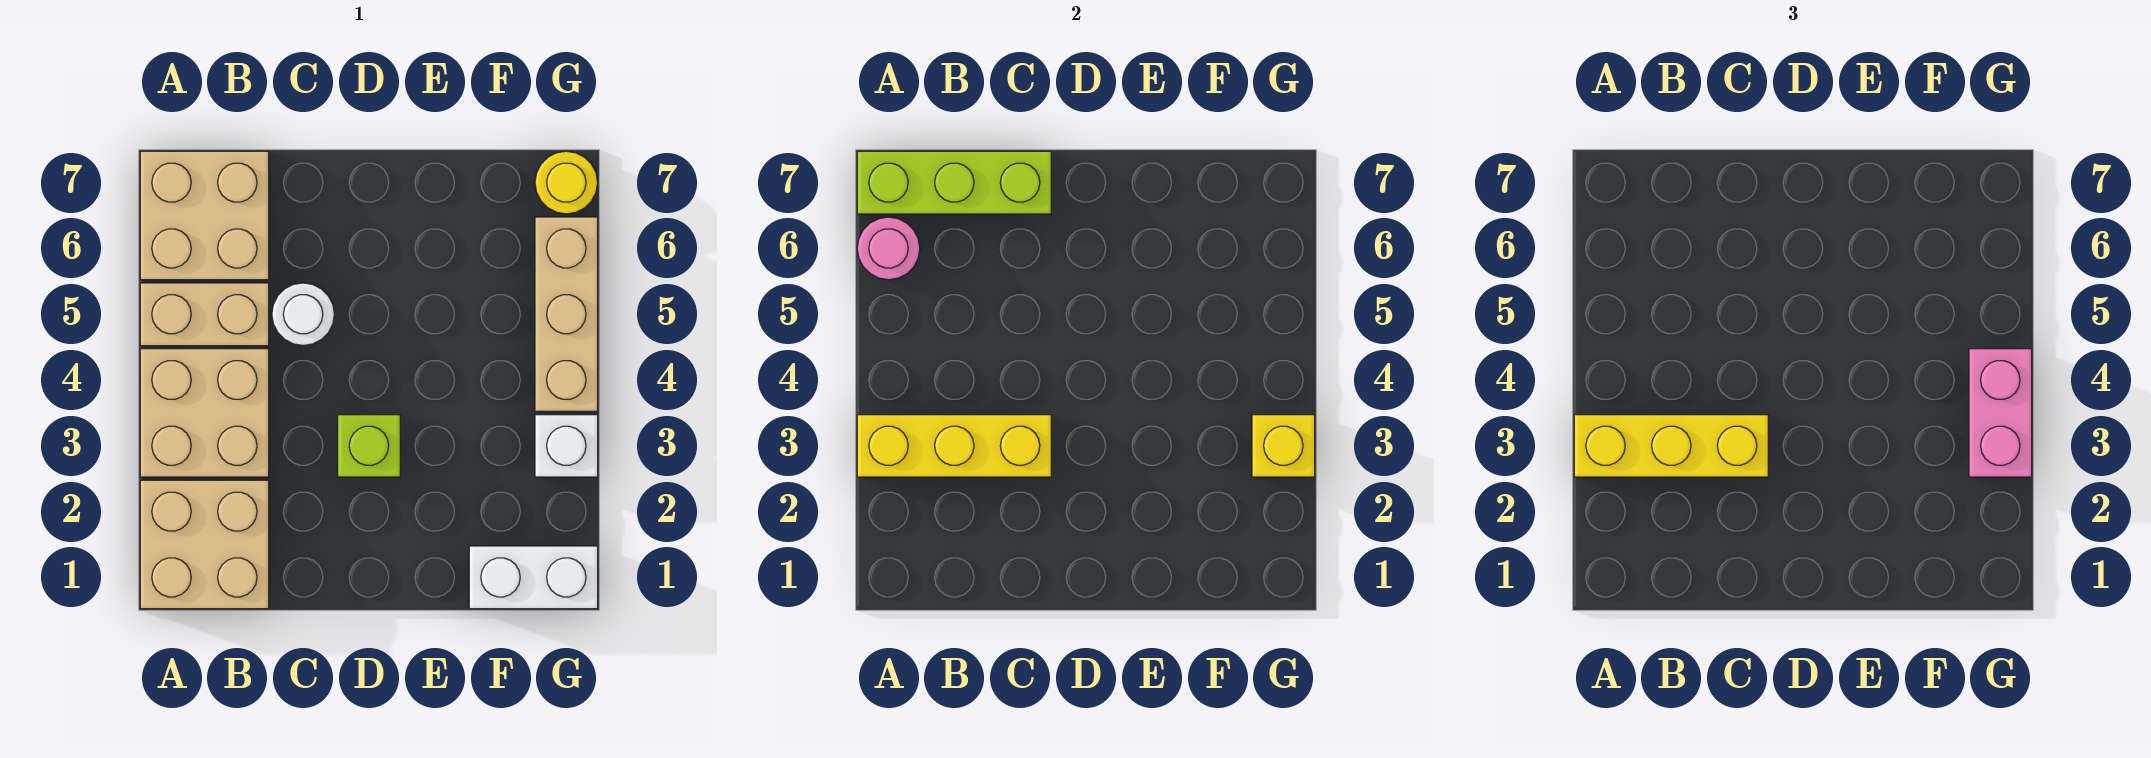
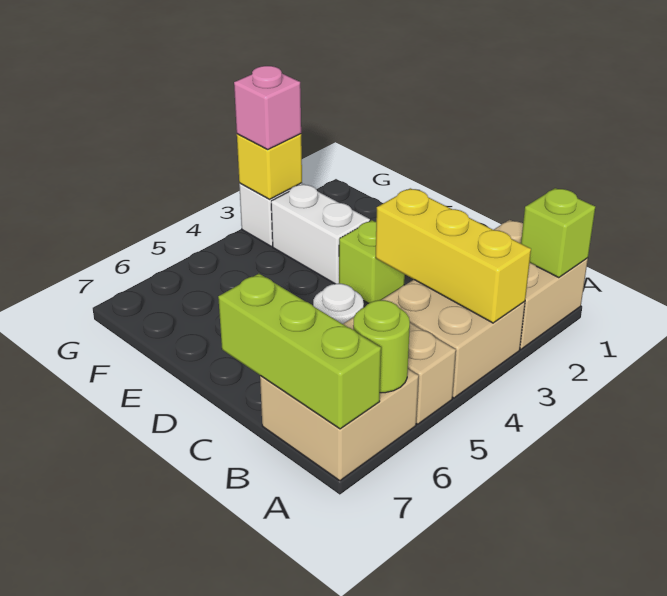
none -> lime 1x1 brick [521,188,595,278]
yellow 1x3 brick [1574,415,1768,477] -> none
pink 1x1 round brick [857,217,920,280] -> lime 1x1 round brick [353,300,410,393]
white 1x2 brick [469,546,598,609] -> white 1x2 brick moved to [271,184,370,284]
pink 1x2 brick [1969,349,2032,477] -> pink 1x1 brick [234,66,301,149]
tan 1x3 brick [535,217,598,411] -> none
yellow 1x1 round brick [535,151,598,214] -> none

